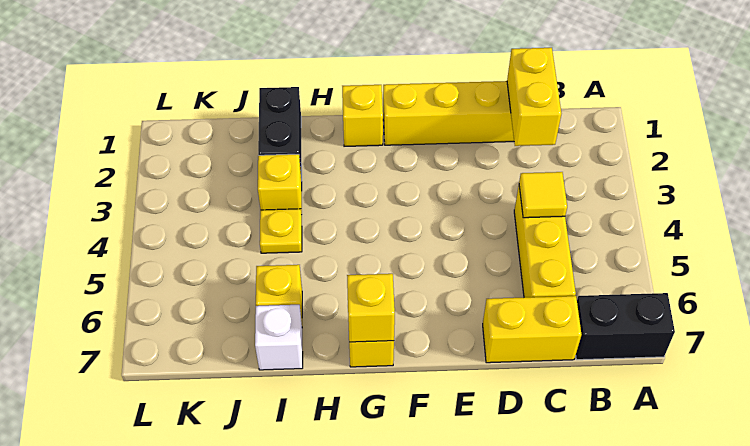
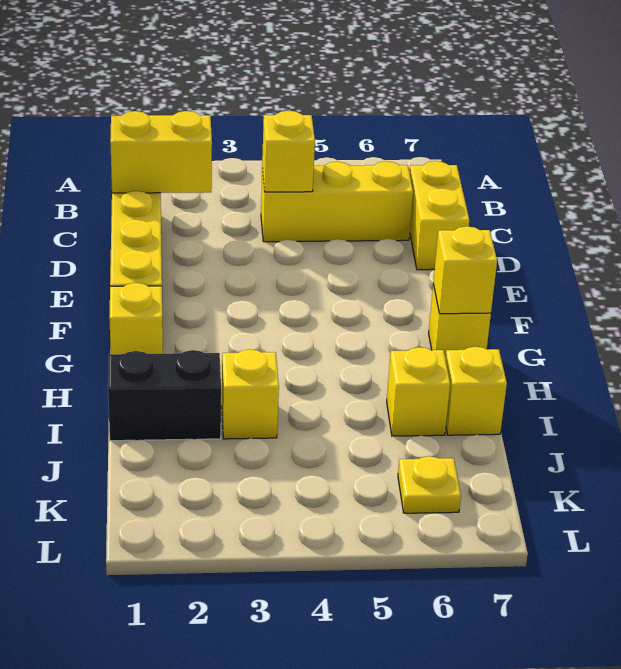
black 1x2 brick [576,293,675,360] -> none
yellow 1x1 tile [519,172,567,218] -> yellow 1x1 brick [262,111,315,192]
yellow 1x1 plate [260,209,302,253] -> yellow 1x1 plate moved to [398,456,461,513]
white 1x1 brick [255,305,303,370] -> yellow 1x1 brick [445,347,507,435]

